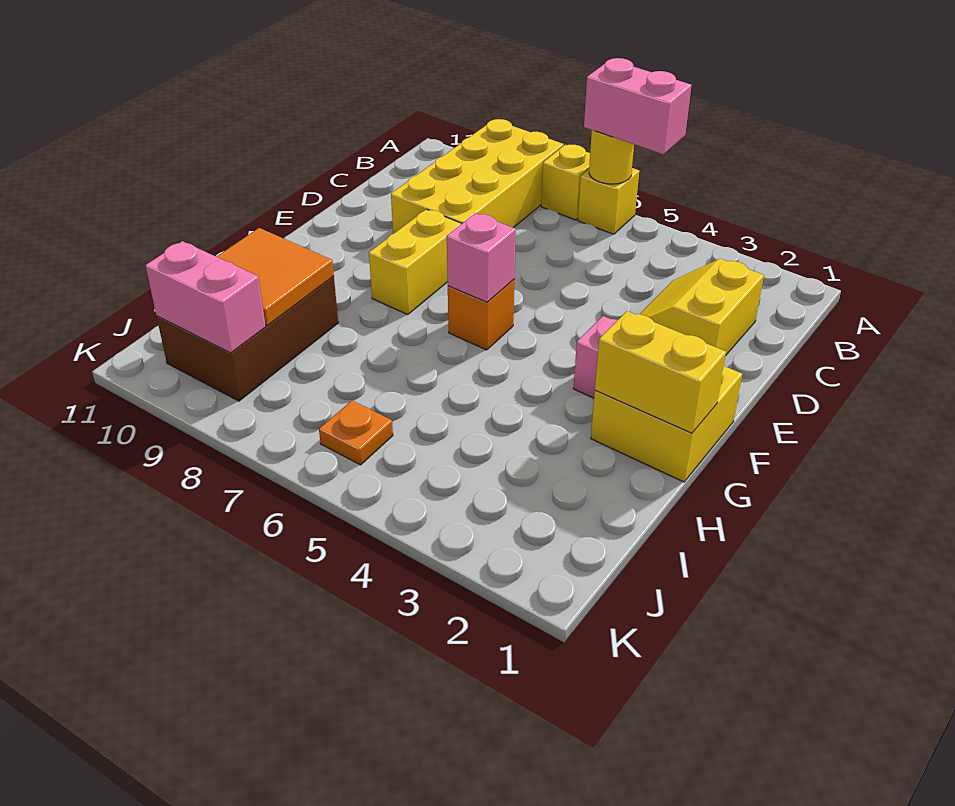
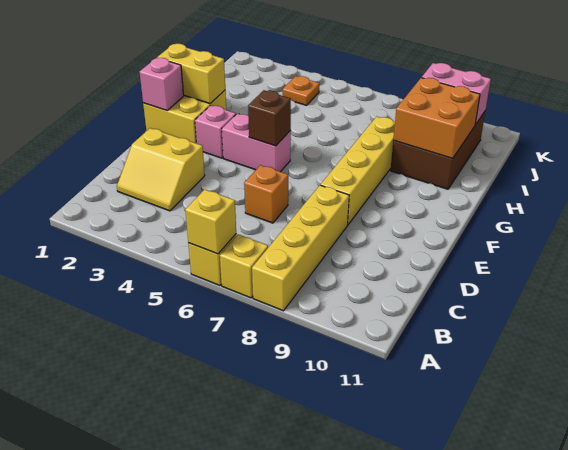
pink 1x2 brick [584,58,692,154] -> pink 1x2 brick moved to [222,114,291,172]
yellow 1x1 round brick [589,130,634,184] -> yellow 1x1 brick [185,189,236,254]
yellow 2x4 brick [391,119,564,234] -> yellow 1x4 brick [252,185,349,311]
yellow 2x2 slope [640,259,764,355] -> yellow 2x2 slope turned to [117,128,205,211]
yellow 1x2 brick [369,209,462,315] -> yellow 1x4 brick [321,116,395,224]
none -> brown 1x1 brick [248,90,291,146]
orange 1x1 brick [448,280,514,350] -> orange 1x1 brick moved to [244,165,288,223]
pink 1x1 brick [447,213,516,302] -> pink 1x1 brick moved to [140,58,184,110]
orange 2x2 tile [216,228,334,325] -> orange 2x2 brick [393,78,480,159]
orange 1x1 plate [319,401,393,465] -> orange 1x1 plate moved to [283,76,319,105]

